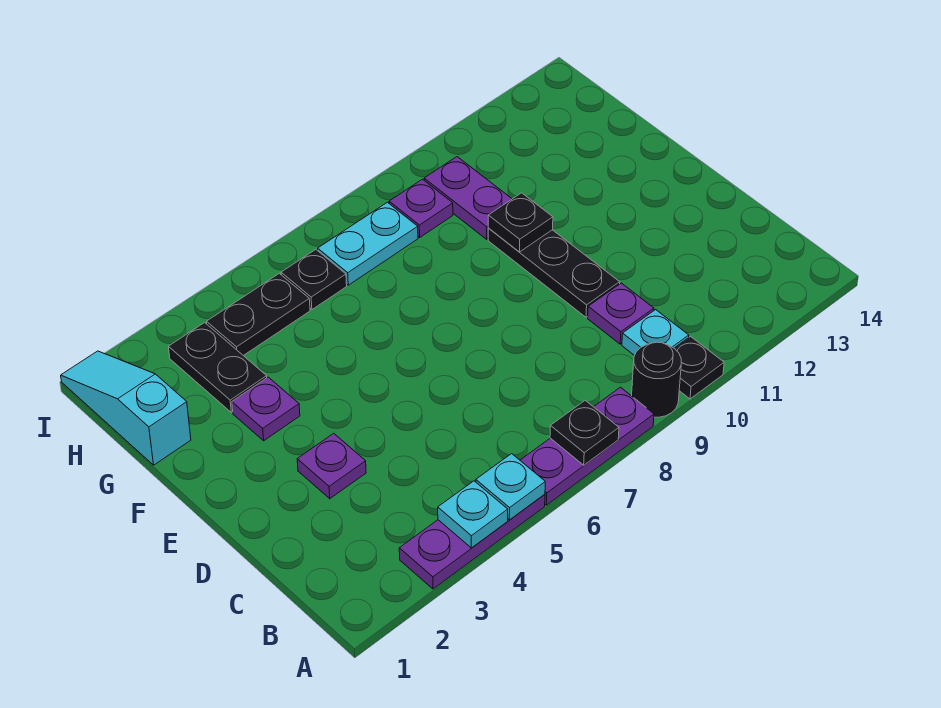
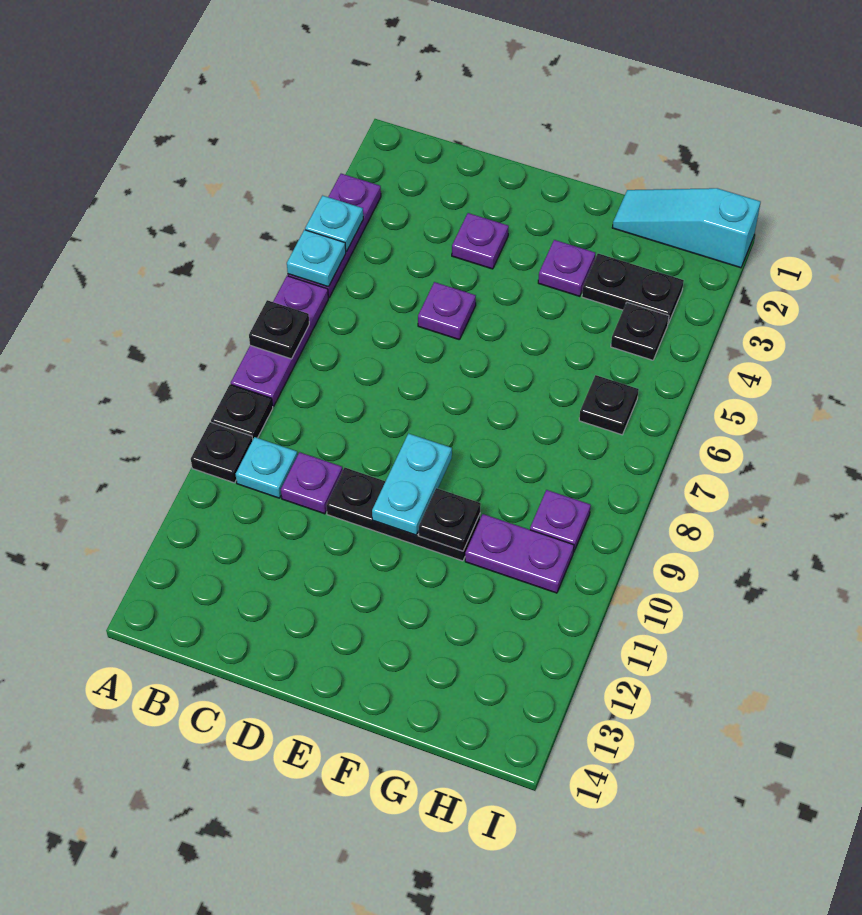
black 1x1 round brick [632,342,681,417] -> black 1x1 plate [211,385,273,439]
none -> purple 1x1 plate [418,282,476,340]
cyan 1x3 slope [61,351,191,465] -> cyan 1x3 slope turned to [612,188,761,268]
black 1x2 plate [207,273,310,356] -> black 1x1 plate [611,303,669,360]
cyan 1x2 plate [318,202,418,285] -> cyan 1x2 plate moved to [372,433,452,535]

